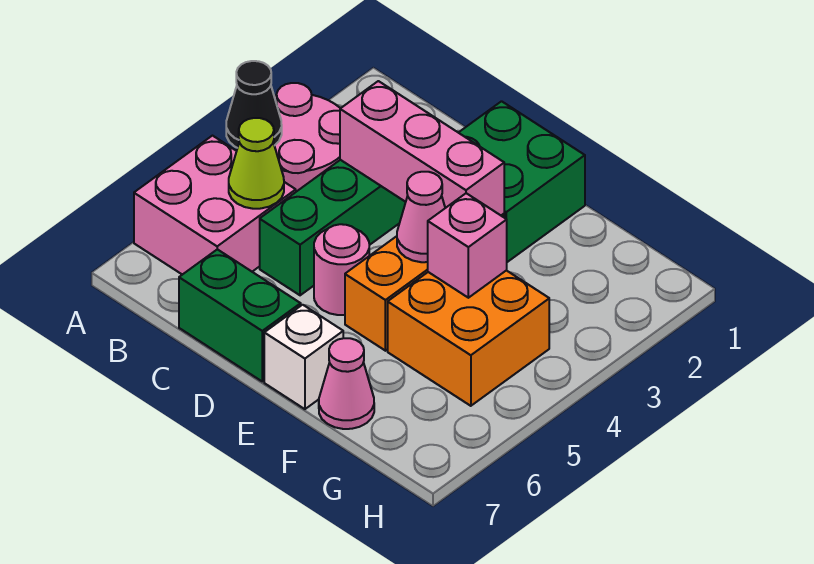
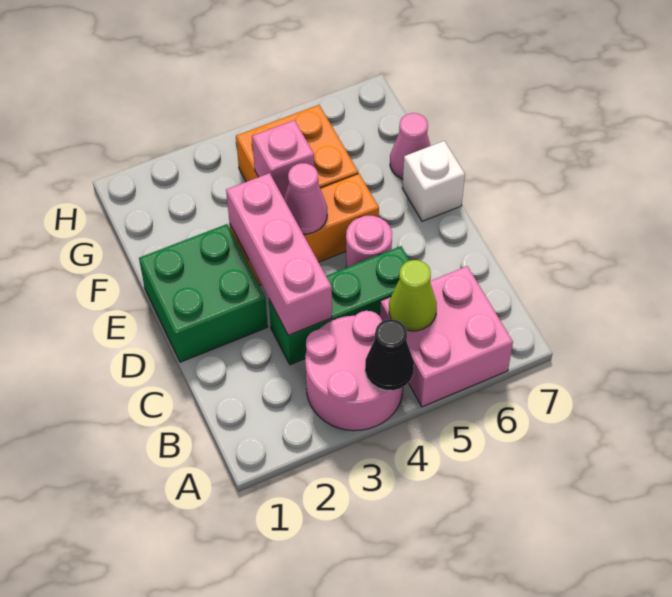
green 1x2 brick [179,249,301,381] -> none

